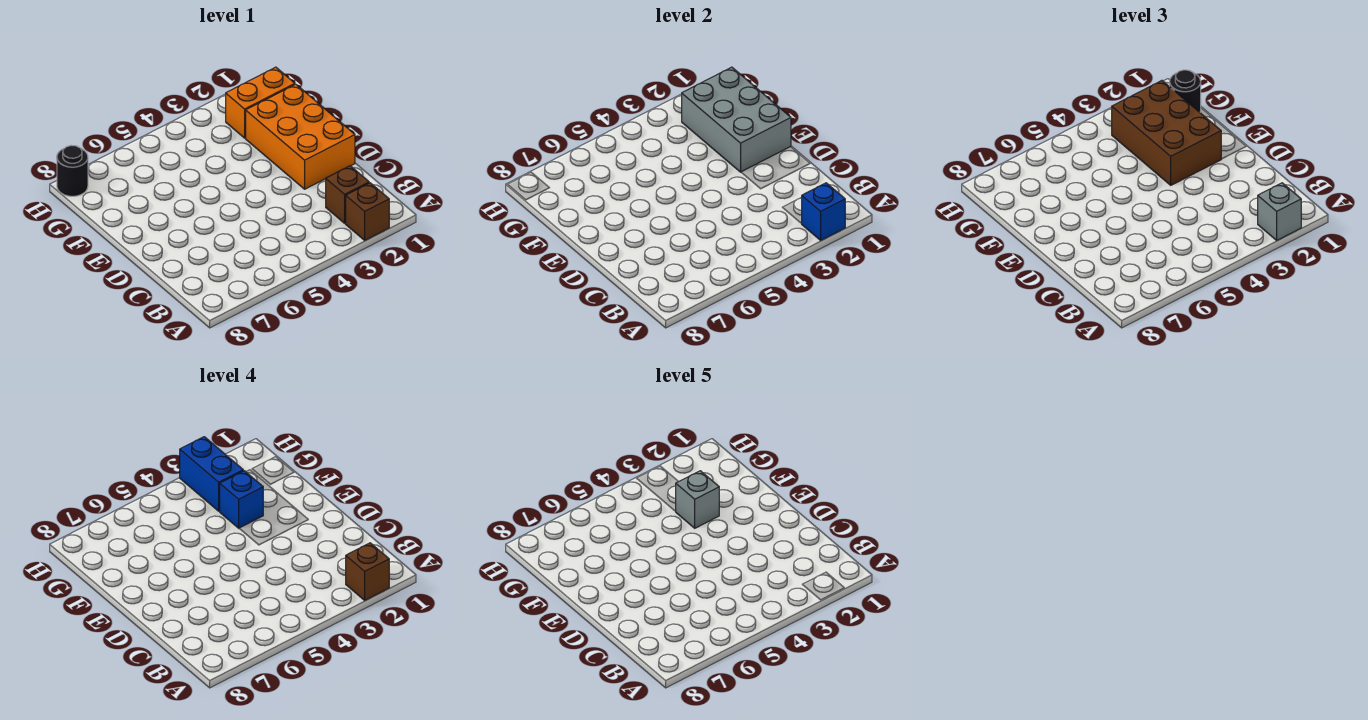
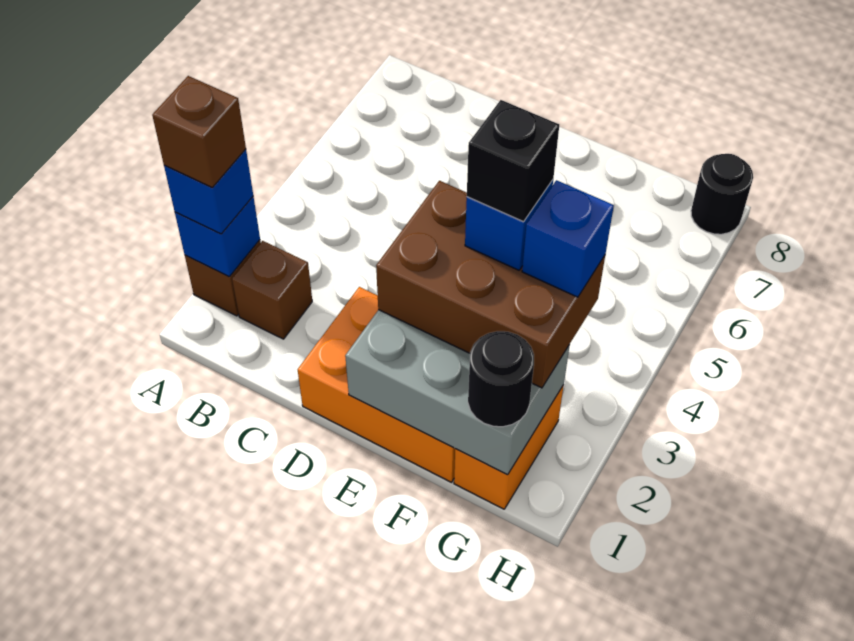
grey 1x1 brick [1258,183,1301,240] -> blue 1x1 brick [164,149,253,234]
grey 1x1 brick [675,471,719,528] -> black 1x1 brick [467,100,559,222]
blue 1x2 brick [180,437,243,511] -> blue 1x1 brick [522,180,614,297]

